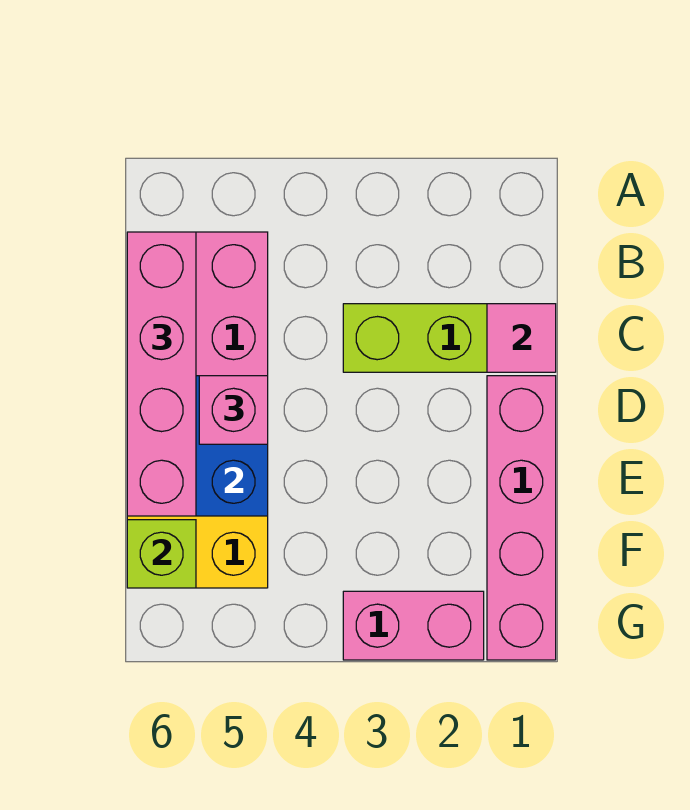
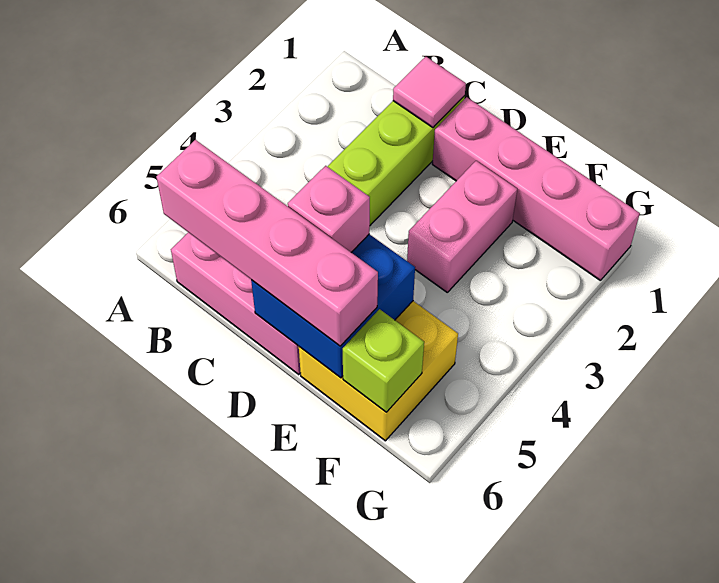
pink 1x2 brick [343,591,484,660] -> pink 1x2 brick moved to [407,161,517,292]

